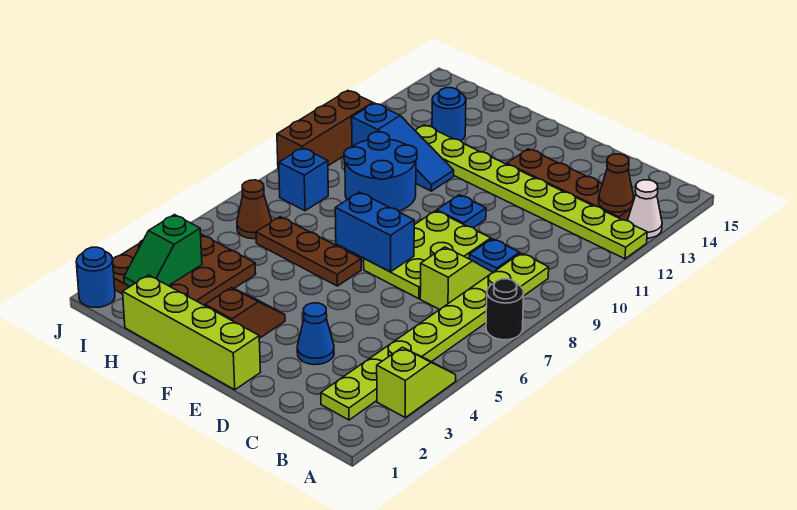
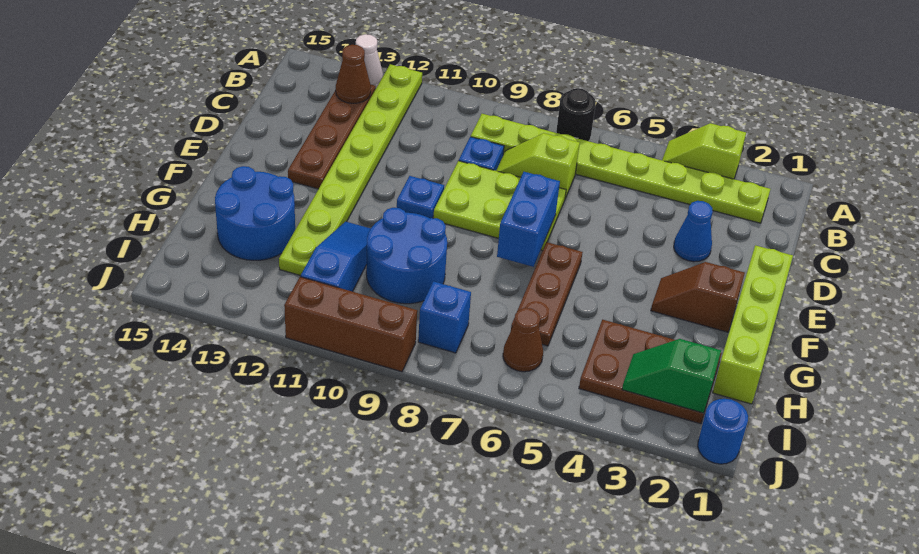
brown 3x3 plate [113,234,256,306] -> brown 2x3 plate [579,320,722,424]
blue 1x1 round brick [432,88,466,141] -> blue 2x2 round brick [215,166,295,260]
green 1x2 slope [124,215,202,286] -> green 1x2 slope turned to [622,339,721,413]

